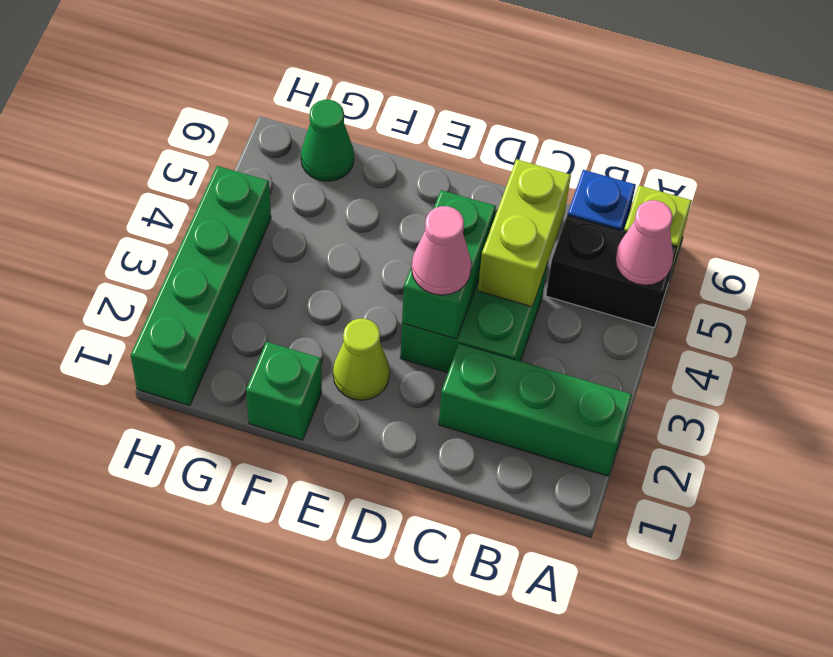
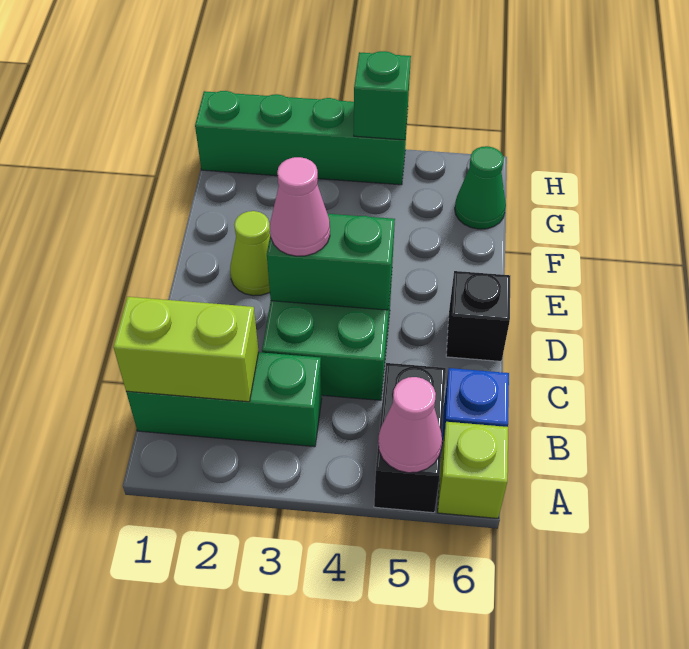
green 1x3 brick [439,343,632,476] -> green 1x3 brick turned to [126,352,322,447]
lime 1x2 brick [478,159,571,307] -> lime 1x2 brick moved to [114,297,259,402]
none -> black 1x1 brick [446,271,510,361]
green 1x1 brick [246,342,322,440] -> green 1x1 brick moved to [354,51,411,140]

